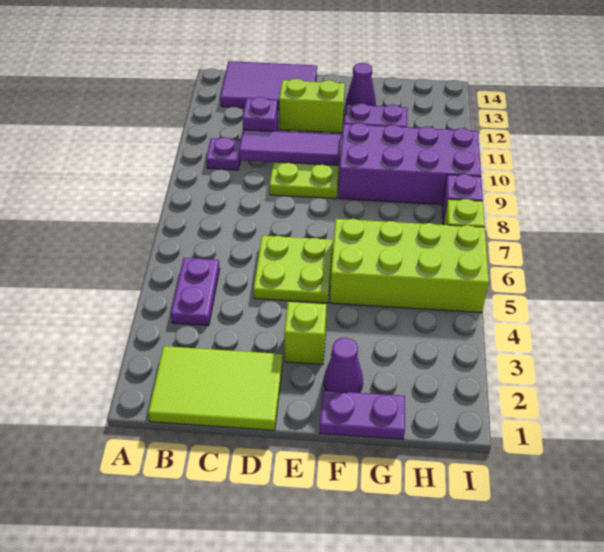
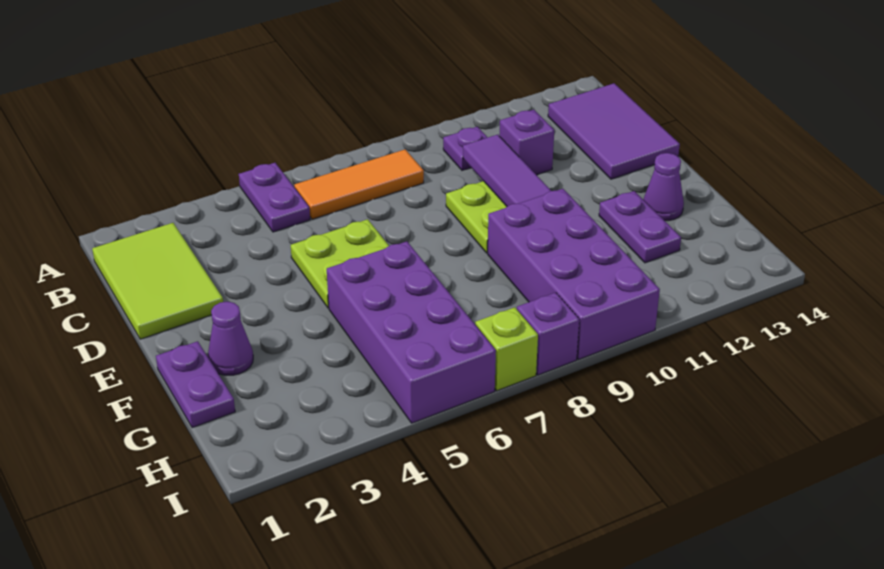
purple 1x2 plate [171,258,220,326] -> purple 1x2 plate turned to [239,163,310,232]
none -> orange 1x3 tile [294,149,424,219]
lime 1x2 brick [279,79,345,133] -> none
lime 1x1 brick [284,302,327,364] -> none
lime 2x4 brick [330,219,489,313] -> purple 2x4 brick [327,241,496,423]

